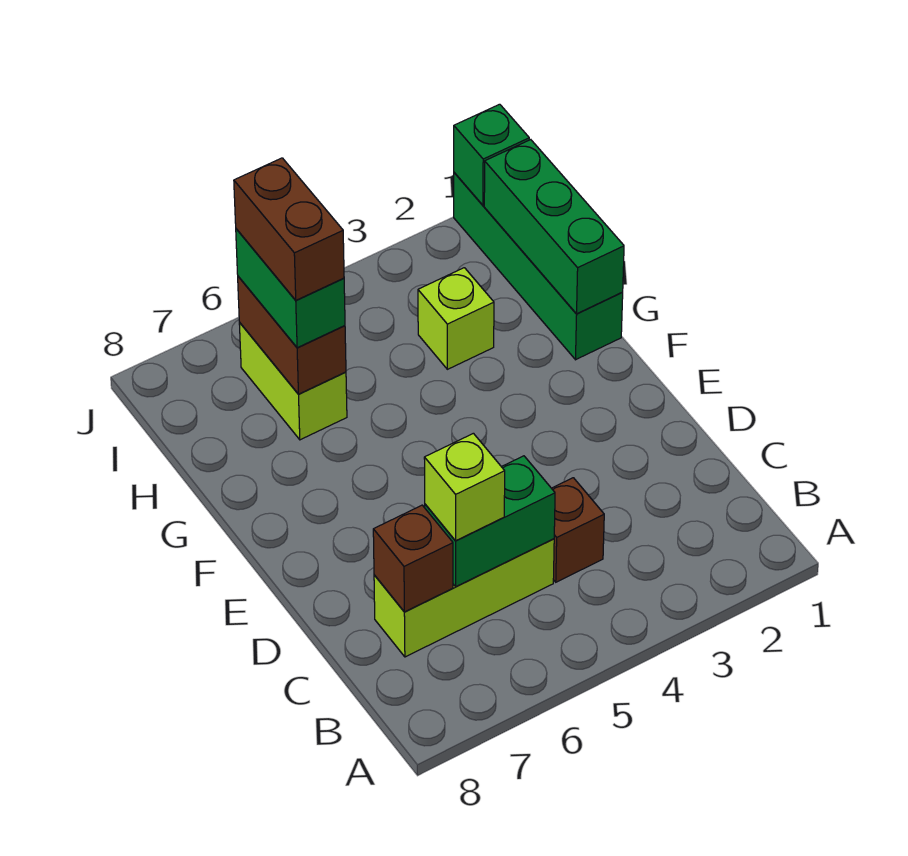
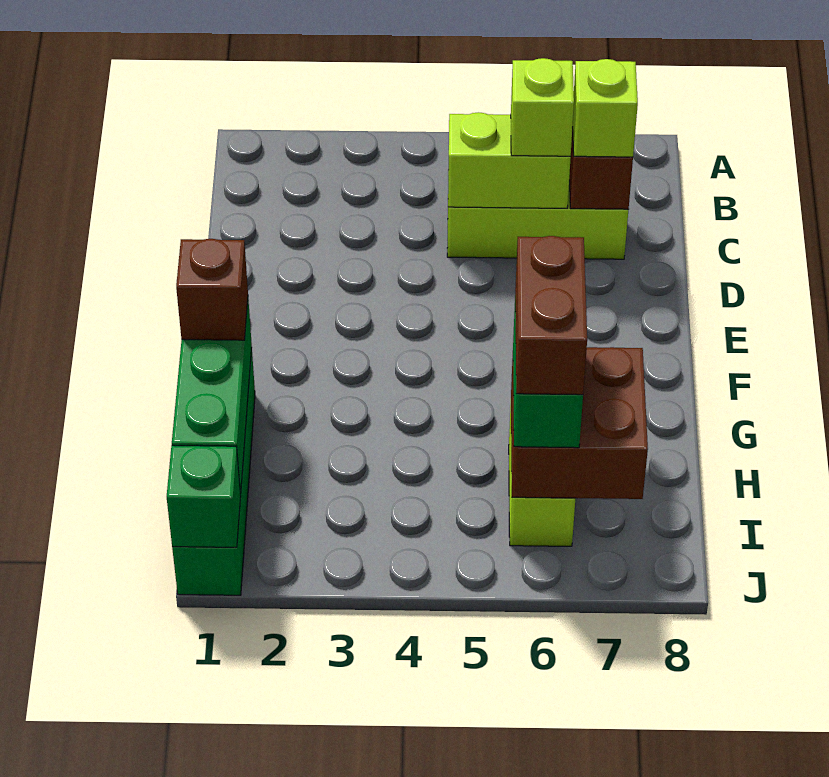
brown 1x1 brick [552,478,604,582] -> brown 1x1 brick moved to [176,239,248,340]
green 1x2 brick [425,456,555,587] -> lime 1x2 brick [448,112,571,208]
lime 1x1 brick [418,268,494,369] -> lime 1x1 brick moved to [573,59,638,157]
brown 1x2 brick [238,276,346,394] -> brown 2x2 brick [511,347,648,499]

